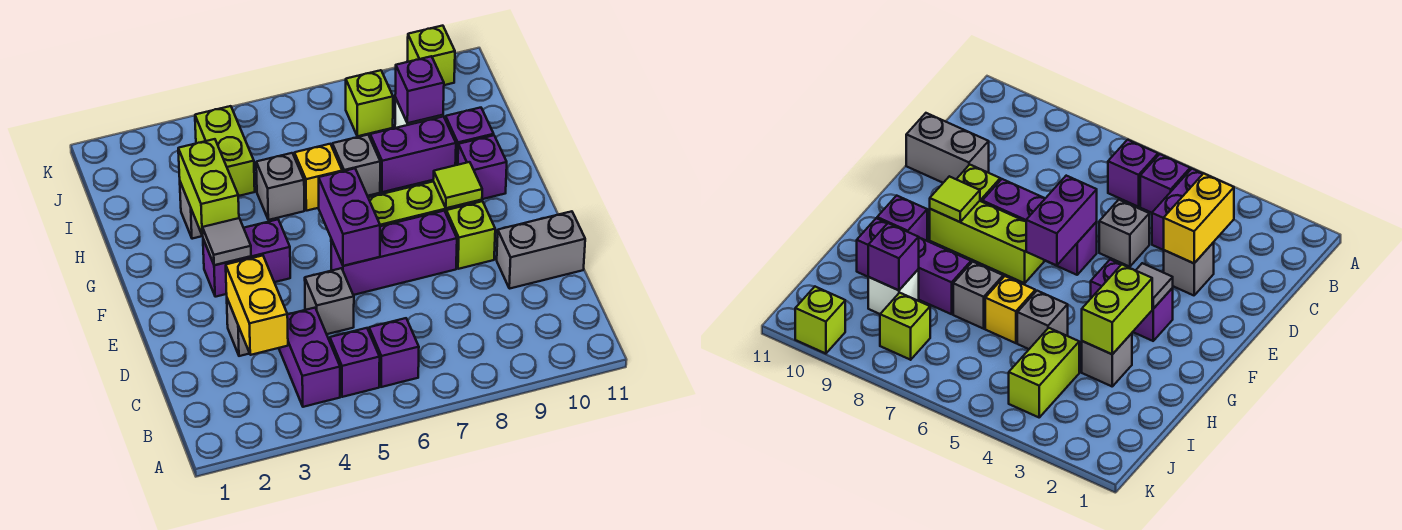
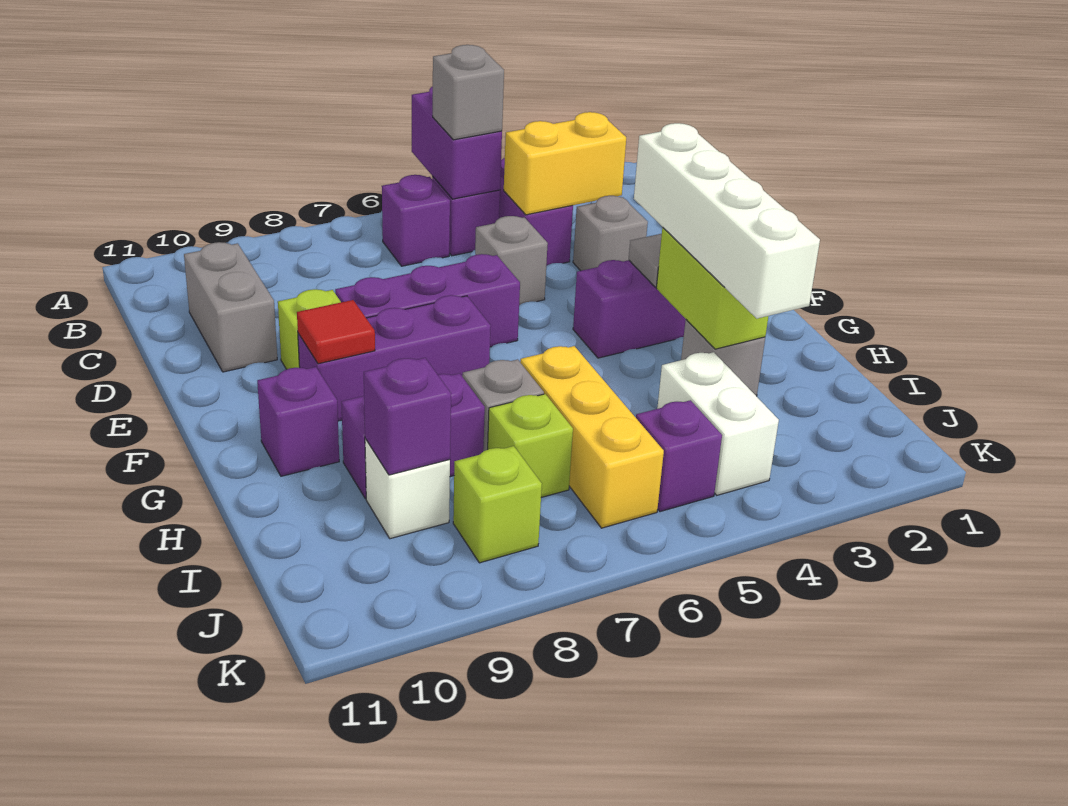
yellow 1x2 brick [226,256,288,355] -> yellow 1x2 brick turned to [504,112,626,215]
grey 1x2 brick [497,211,585,289] -> grey 1x2 brick turned to [184,242,277,372]
purple 1x2 brick [319,168,380,266] -> purple 1x2 brick moved to [412,86,502,199]
none -> white 1x4 brick [634,123,820,319]
lime 1x3 brick [368,181,482,226] -> purple 1x3 brick [298,295,491,421]
lime 1x1 tile [433,162,482,208] -> red 1x1 tile [297,300,375,364]
grey 1x1 brick [256,153,304,220] -> grey 1x1 brick moved to [433,45,504,140]
yellow 1x1 brick [294,144,342,211] -> yellow 1x3 brick [520,346,664,528]
purple 1x1 brick [445,108,494,165] -> purple 1x1 brick moved to [636,400,722,512]
lime 1x2 brick [195,106,255,196] -> white 1x2 brick [657,352,779,495]
lime 1x1 brick [407,26,455,85] -> lime 1x1 brick moved to [488,394,573,497]

